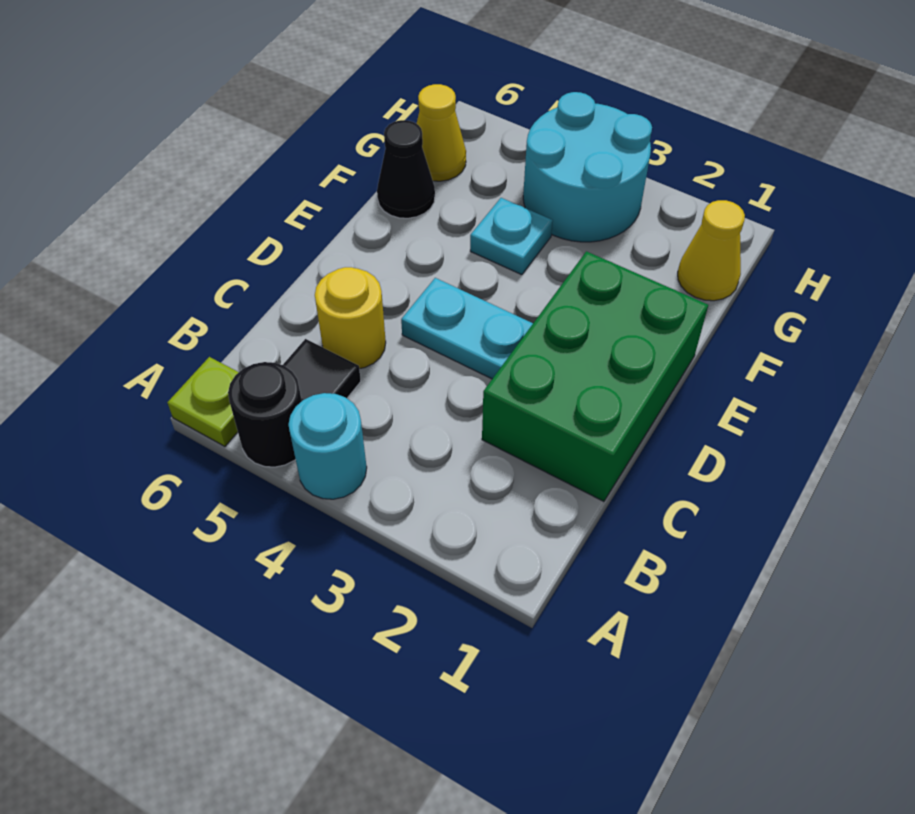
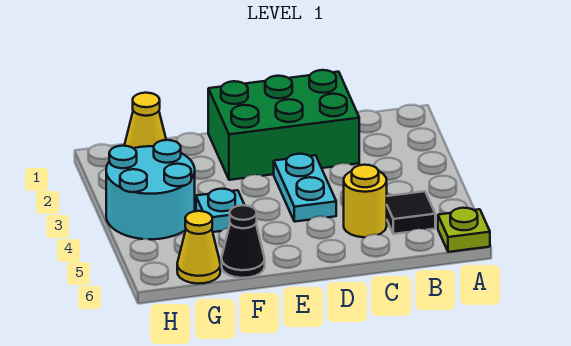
cyan 1x1 round brick [289,393,367,499] -> none
black 1x1 round brick [228,362,302,467] -> none

